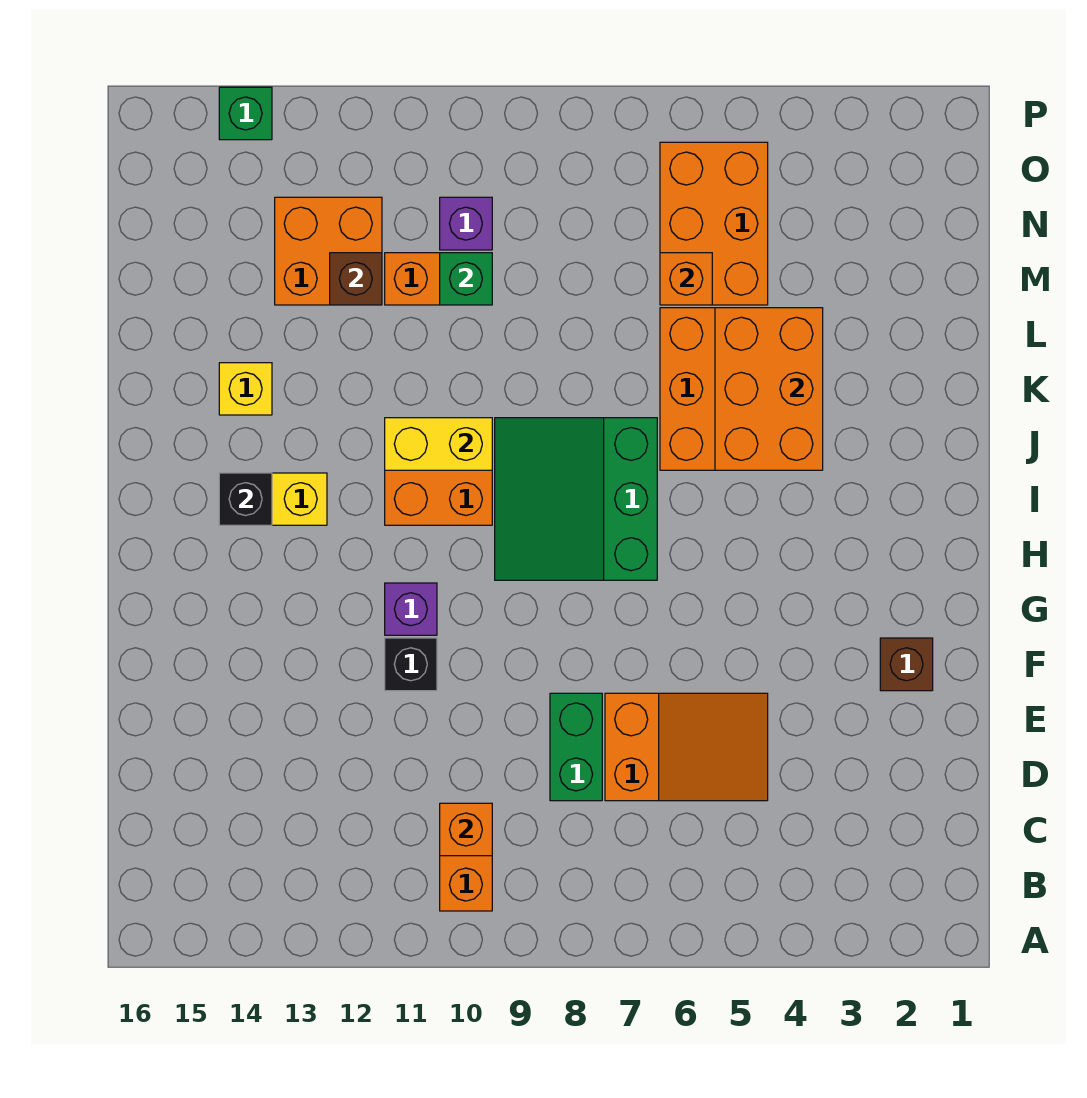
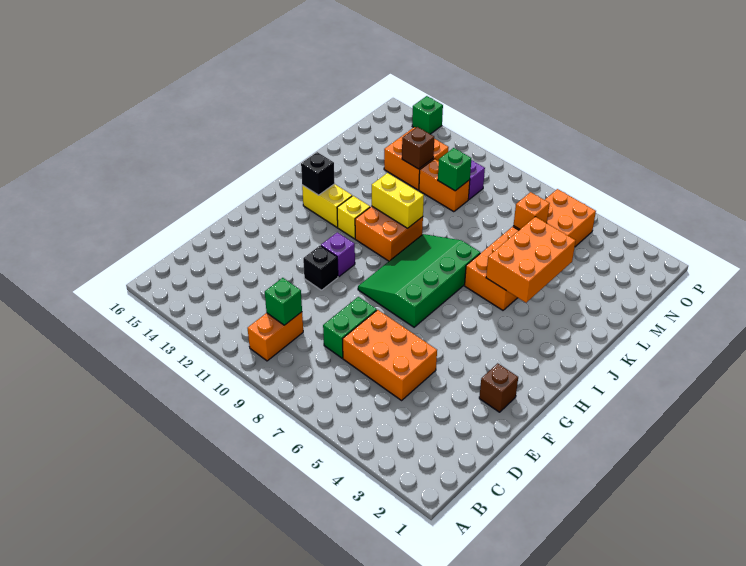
orange 1x1 brick [440,803,492,856] -> green 1x1 brick [265,278,302,325]
orange 2x3 slope [605,693,768,801] -> orange 2x3 brick [343,310,437,400]
green 3x3 slope [495,418,657,580] -> green 3x4 slope [358,234,480,327]
yellow 1x1 brick [219,363,272,415] -> yellow 1x1 brick moved to [337,196,370,239]

